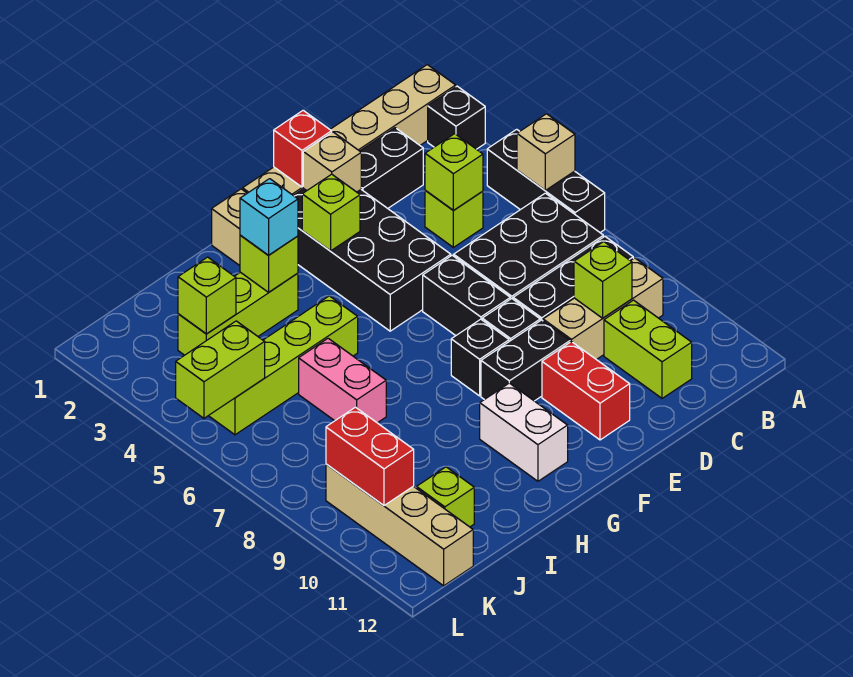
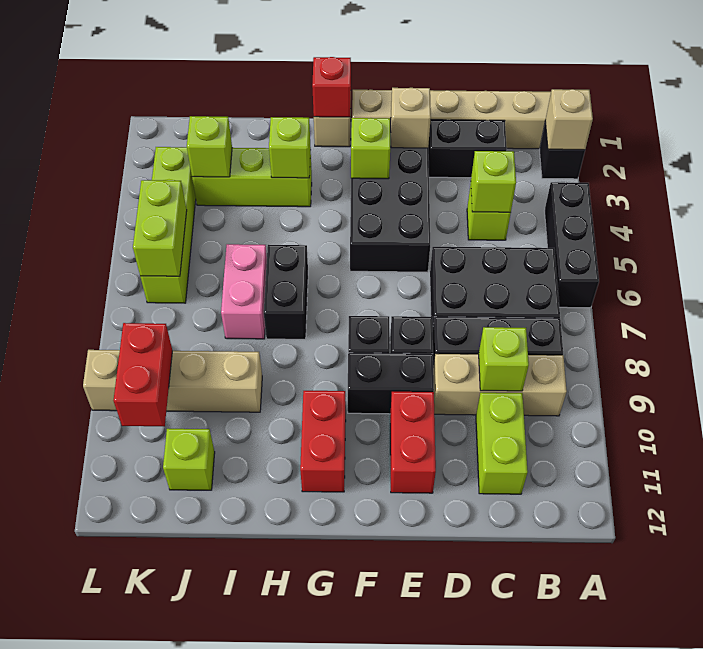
tan 1x1 brick [517,114,575,190] -> tan 1x1 brick moved to [545,89,593,150]
red 1x1 brick [274,110,332,187] -> red 1x1 brick moved to [312,57,351,117]
black 1x2 brick [423,255,510,335] -> black 1x2 brick moved to [264,245,308,339]
white 1x2 brick [480,383,568,481] -> red 1x2 brick [300,391,346,492]
cyan 1x1 brick [240,179,298,255] -> none
lime 1x4 brick [209,296,358,435] -> lime 1x4 brick turned to [140,147,196,303]
lime 1x2 brick [176,321,265,418] -> lime 1x2 brick turned to [133,180,187,276]
tan 1x4 brick [326,464,473,586] -> tan 1x4 brick turned to [83,350,262,412]

